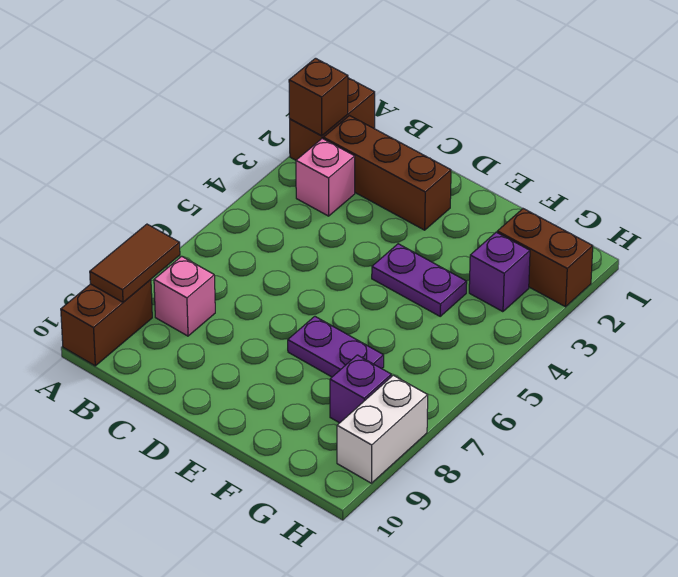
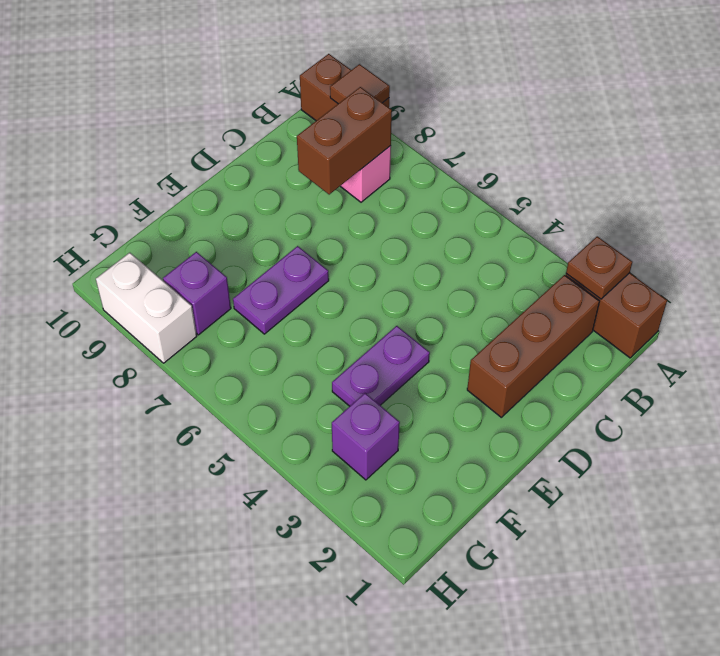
brown 1x1 brick [289,58,348,136] -> brown 1x1 plate [566,236,632,299]
brown 1x2 tile [90,224,180,302] -> brown 1x1 tile [330,64,390,104]
pink 1x1 brick [296,139,355,216] -> none
brown 1x2 brick [497,209,593,307] -> brown 1x2 brick moved to [297,87,392,195]

